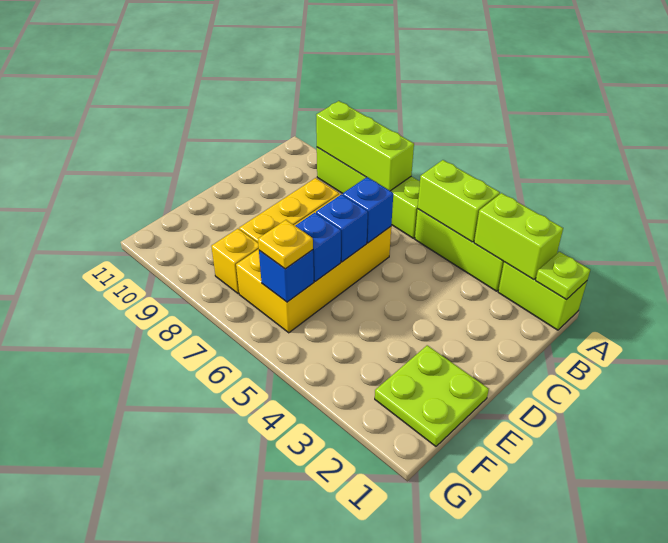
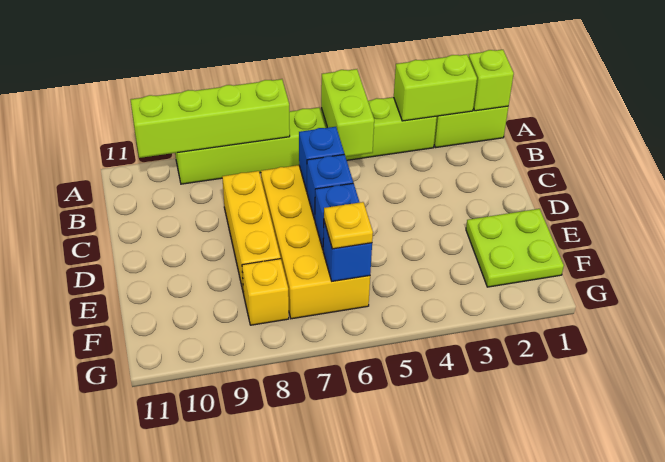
lime 1x1 plate [536,252,590,300] -> lime 1x1 brick [468,50,514,111]
lime 1x2 brick [418,160,500,242] -> lime 1x2 brick turned to [321,69,374,157]
lime 1x3 brick [316,101,414,191] -> lime 1x4 brick [131,79,290,158]

